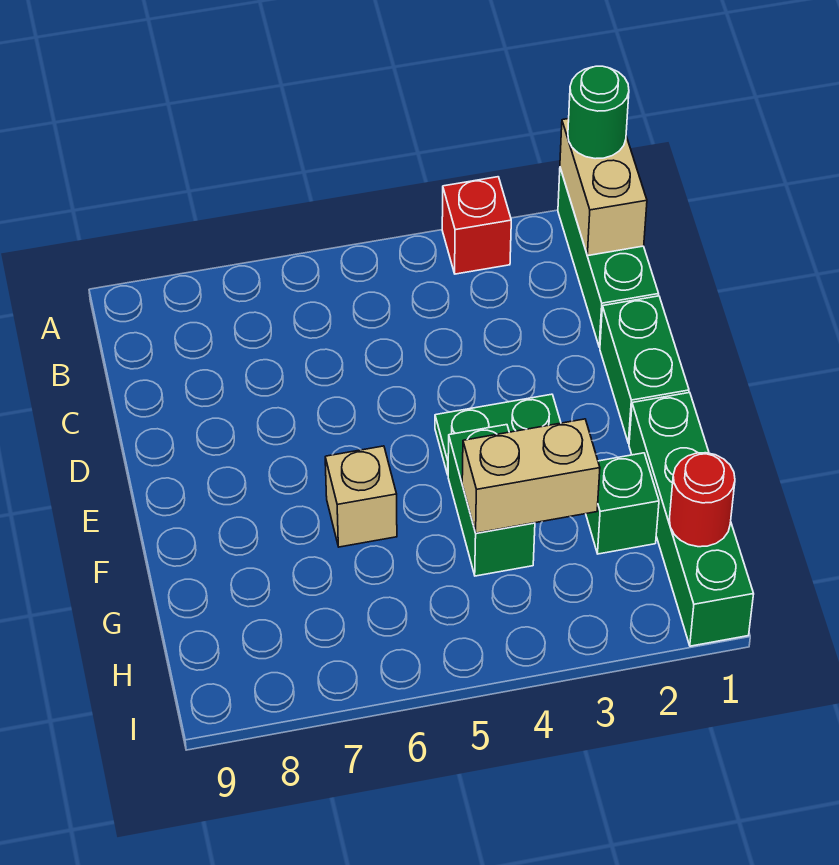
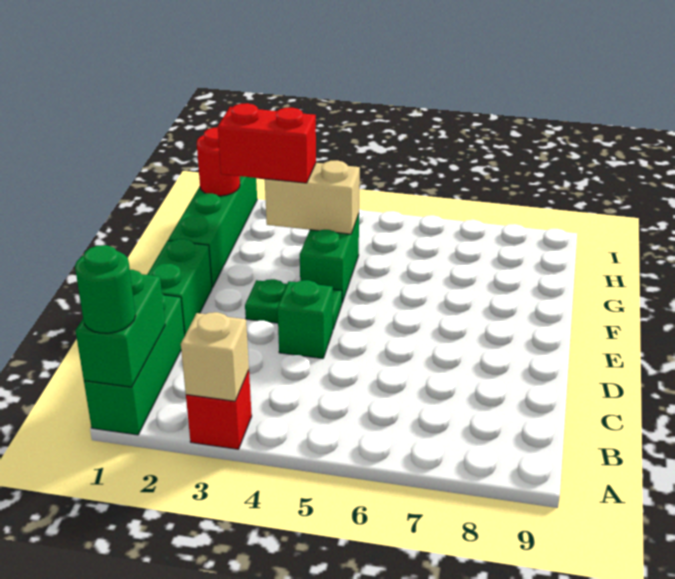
tan 1x2 brick [560,119,647,256] -> green 1x2 brick [75,270,165,387]
tan 1x1 brick [325,446,397,547] -> tan 1x1 brick moved to [181,312,249,401]
green 1x1 brick [586,453,659,554] -> green 1x1 brick moved to [277,280,333,359]
none -> red 1x2 brick [218,103,316,183]

